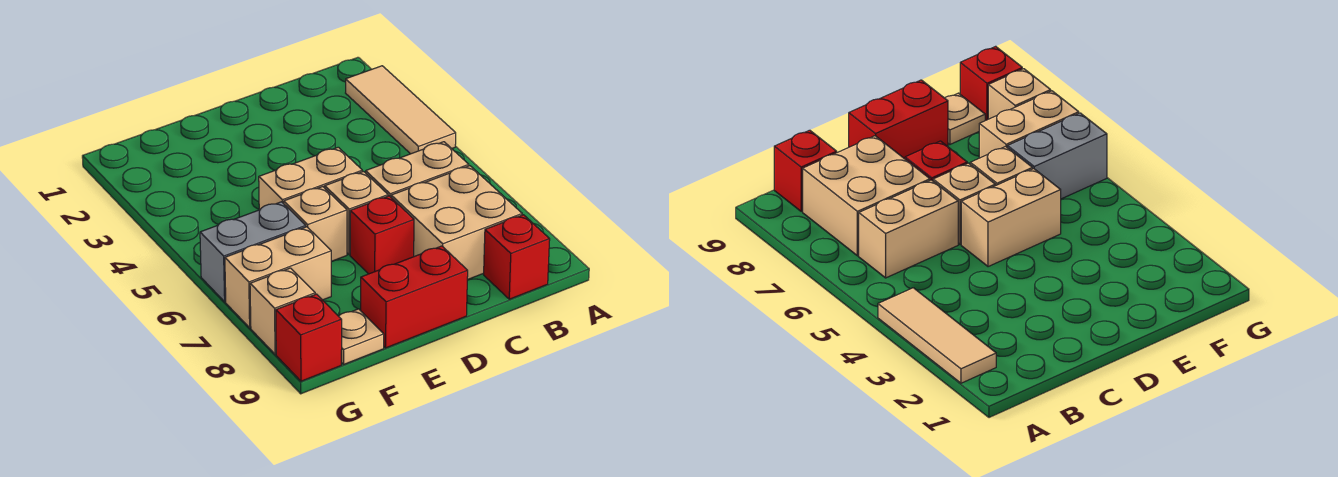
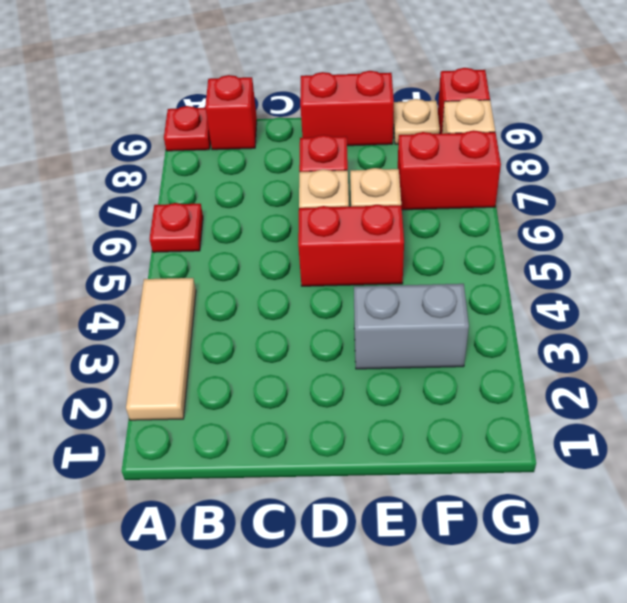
none -> red 1x1 plate [150,203,203,252]
none -> red 1x1 plate [164,106,210,151]
tan 1x2 brick [366,142,469,197] -> none
tan 2x2 brick [391,166,522,280] -> none
tan 1x2 brick [259,147,362,210] -> red 1x2 brick [298,205,404,286]
grey 1x2 brick [200,202,306,302] -> grey 1x2 brick moved to [354,284,469,369]
tan 1x2 brick [225,227,332,328] -> red 1x2 brick [398,130,501,210]

